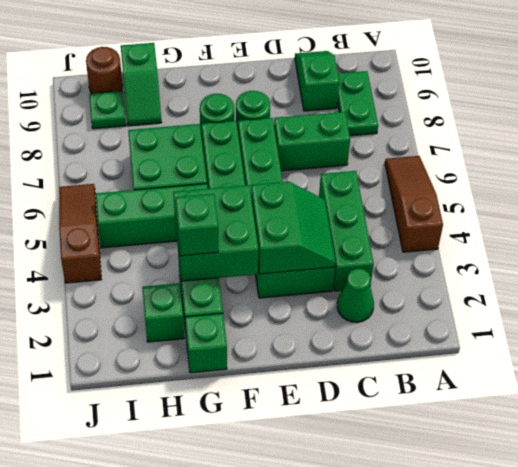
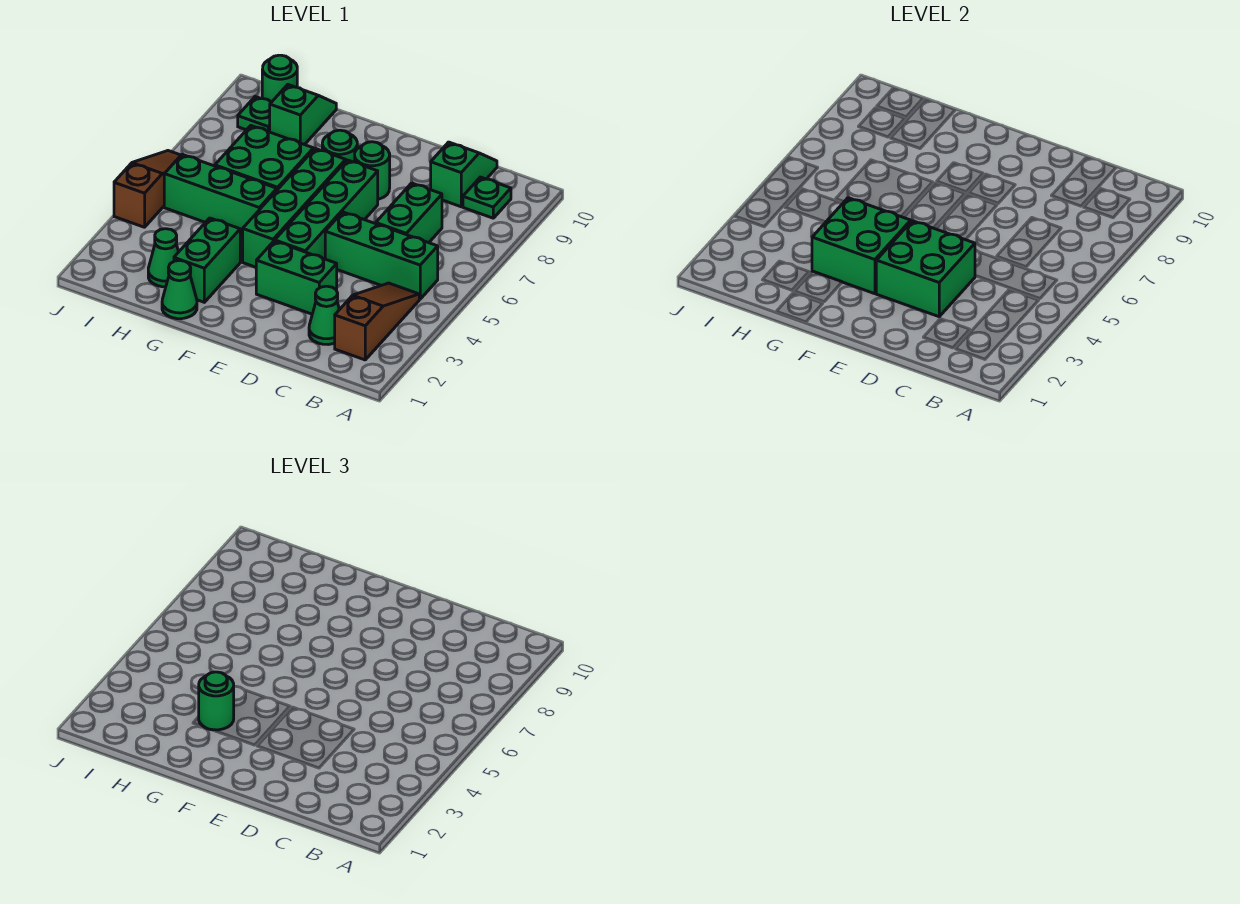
brown 1x3 slope [385,156,443,252] -> brown 1x3 slope moved to [335,283,419,360]
green 1x2 plate [337,71,378,136] -> green 1x1 plate [463,177,511,218]
green 1x3 brick [319,171,374,291] -> green 1x3 brick turned to [325,212,438,299]
green 1x2 brick [274,112,350,171] -> green 1x2 brick turned to [376,183,442,243]
green 2x2 slope [251,182,336,274] -> green 2x2 brick [876,221,975,317]
green 1x1 brick [185,313,227,373] -> green 1x1 cone [162,260,197,319]
green 1x1 brick [176,194,218,256] -> green 1x1 round brick [199,672,234,730]
green 1x1 brick [142,283,184,342] -> green 1x1 cone [148,229,178,287]
green 1x2 slope [121,43,162,126] -> green 1x2 slope turned to [270,85,336,145]
brown 1x1 round brick [86,47,122,93] -> green 1x1 round brick [262,55,297,102]

